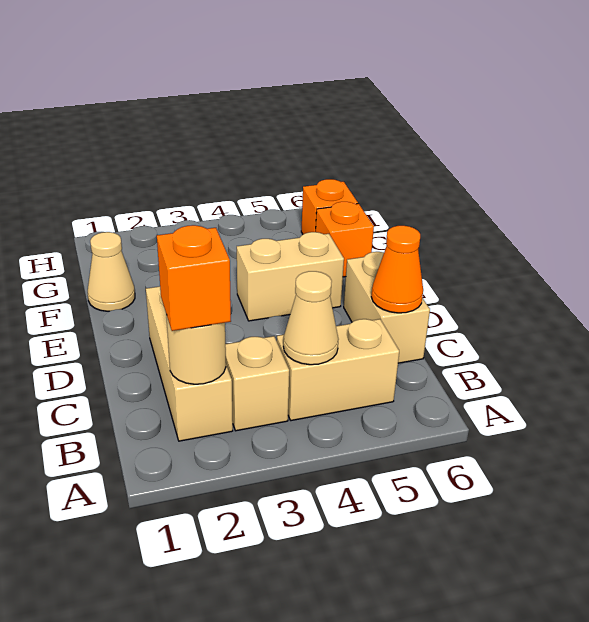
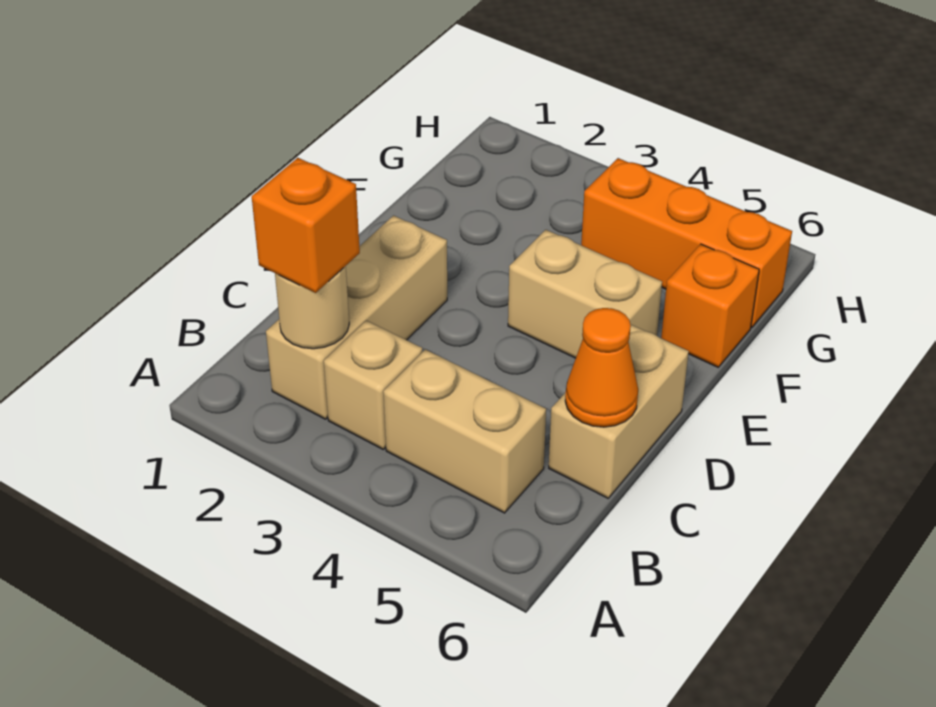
tan 1x1 cone [283,271,338,365] -> none
tan 1x1 cone [88,232,135,311] -> none
orange 1x1 brick [301,179,358,234] -> orange 1x3 brick [581,158,792,328]

